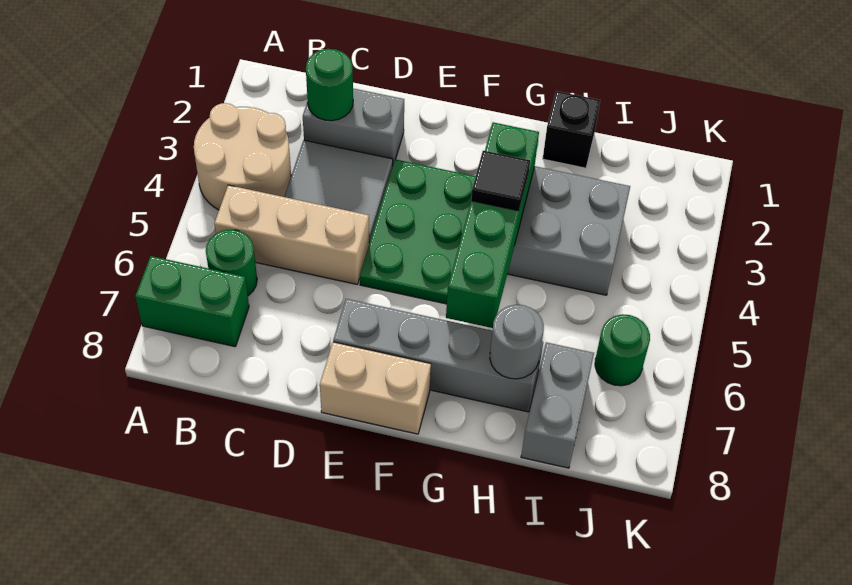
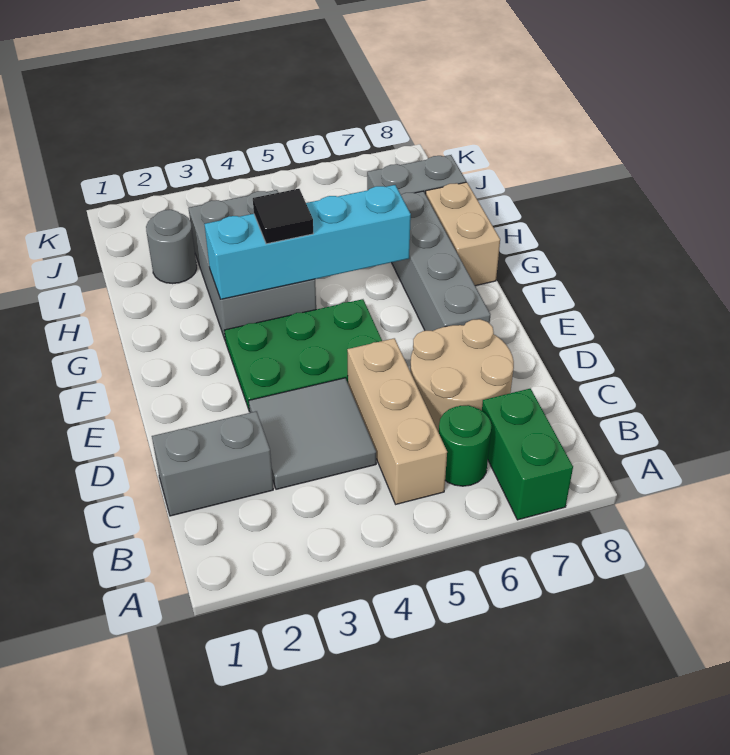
tan 2x2 round brick [194,103,291,210] -> tan 2x2 round brick moved to [410,319,514,432]
grey 1x2 brick [303,88,404,164] -> grey 1x2 brick turned to [152,411,273,516]
green 1x1 round brick [306,49,353,121] -> none
tan 1x2 brick [320,342,431,434] -> tan 1x2 brick moved to [426,182,500,286]
green 1x4 brick [446,122,539,328] -> cyan 1x4 brick [205,185,411,299]
black 1x1 brick [543,91,600,168] -> none
grey 1x1 round brick [490,305,544,379] -> grey 1x1 round brick moved to [146,210,197,284]
green 1x1 round brick [595,314,650,386] -> none

